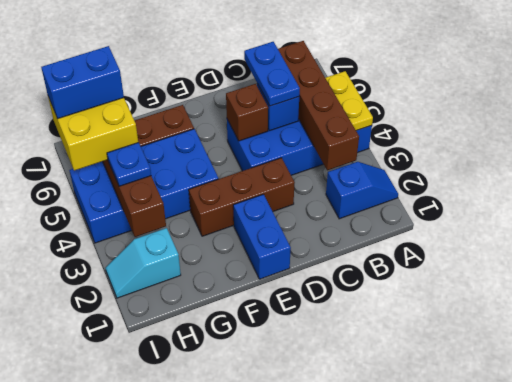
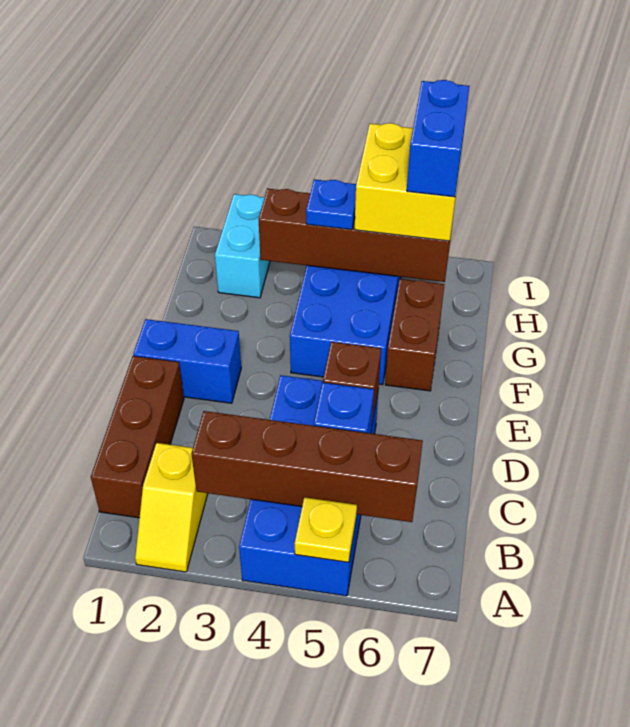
blue 1x2 slope [326,162,398,219] -> yellow 1x2 slope [135,443,208,572]
yellow 1x2 plate [326,71,373,131] -> yellow 1x1 plate [295,497,357,562]
blue 1x2 plate [244,42,300,106] -> none
brown 1x3 brick [189,158,295,236] -> brown 1x3 brick moved to [91,356,184,518]
cyan 1x2 slope [105,228,181,298] -> cyan 1x2 brick [215,194,270,298]

